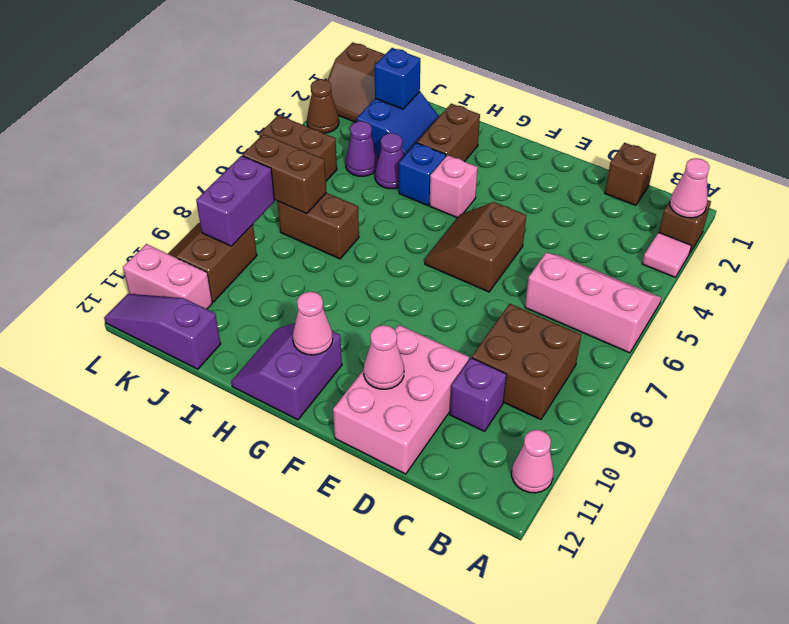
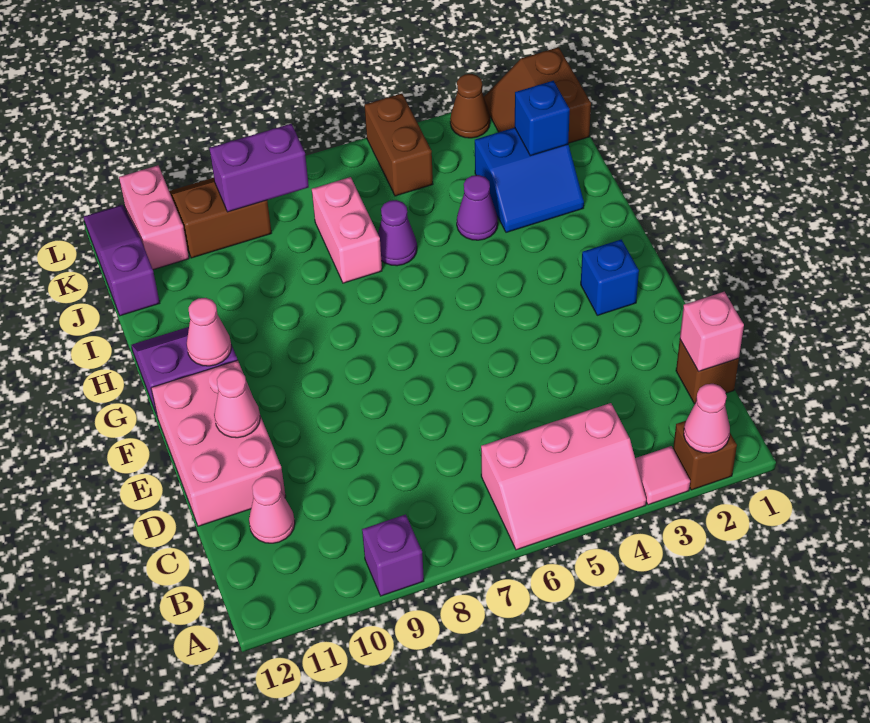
pink 2x3 slope [525,253,661,353] -> pink 2x3 slope turned to [481,403,646,550]
pink 1x1 cone [512,430,553,493] -> pink 1x1 cone moved to [249,476,295,543]
brown 2x2 brick [472,304,581,420] -> none
purple 1x1 brick [450,358,507,431] -> purple 1x1 brick moved to [362,514,424,596]
pink 2x3 brick [333,325,469,474] -> pink 2x3 brick turned to [151,360,286,526]
brown 2x2 slope [425,202,526,292] -> none
pink 1x1 brick [429,155,478,218] -> pink 1x1 brick moved to [680,292,744,371]
brown 1x2 brick [417,104,480,162] -> none
blue 1x1 brick [399,143,446,206] -> blue 1x1 brick moved to [581,239,639,315]
brown 1x2 brick [277,193,359,259] -> pink 1x2 brick [312,177,382,283]
purple 1x1 cone [345,121,378,176] -> purple 1x1 cone moved to [378,200,417,266]
brown 1x2 brick [243,134,326,214] -> none

